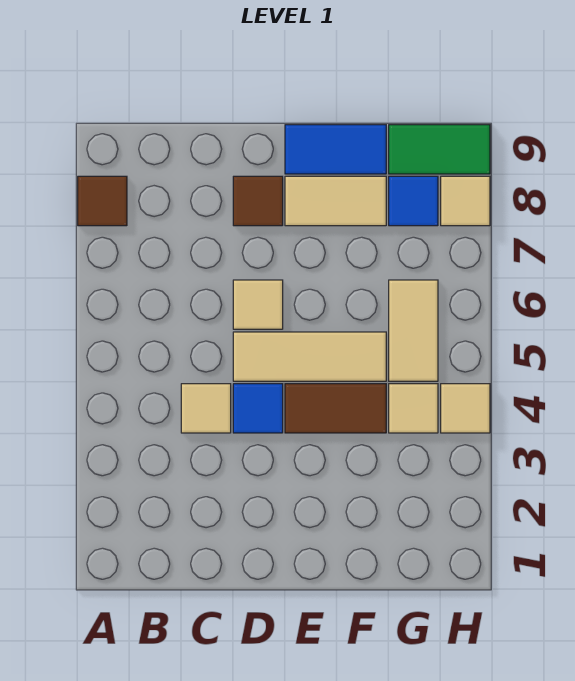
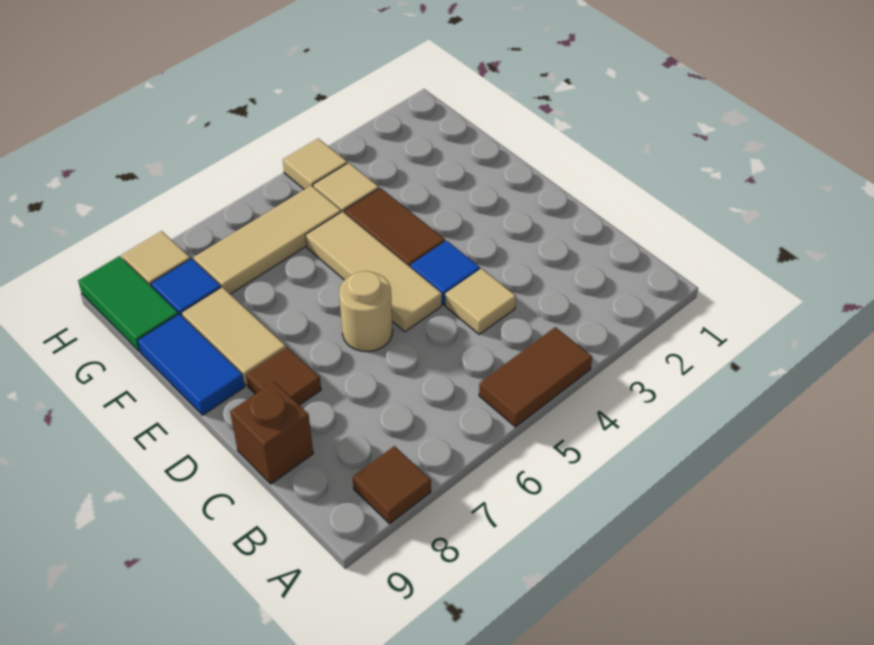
none -> brown 1x2 tile [479,327,592,427]
none -> brown 1x1 brick [230,382,313,484]
tan 1x1 tile [233,280,283,329] -> tan 1x1 round brick [339,271,393,352]
tan 1x2 tile [389,280,438,381] -> tan 1x3 tile [194,186,341,294]

